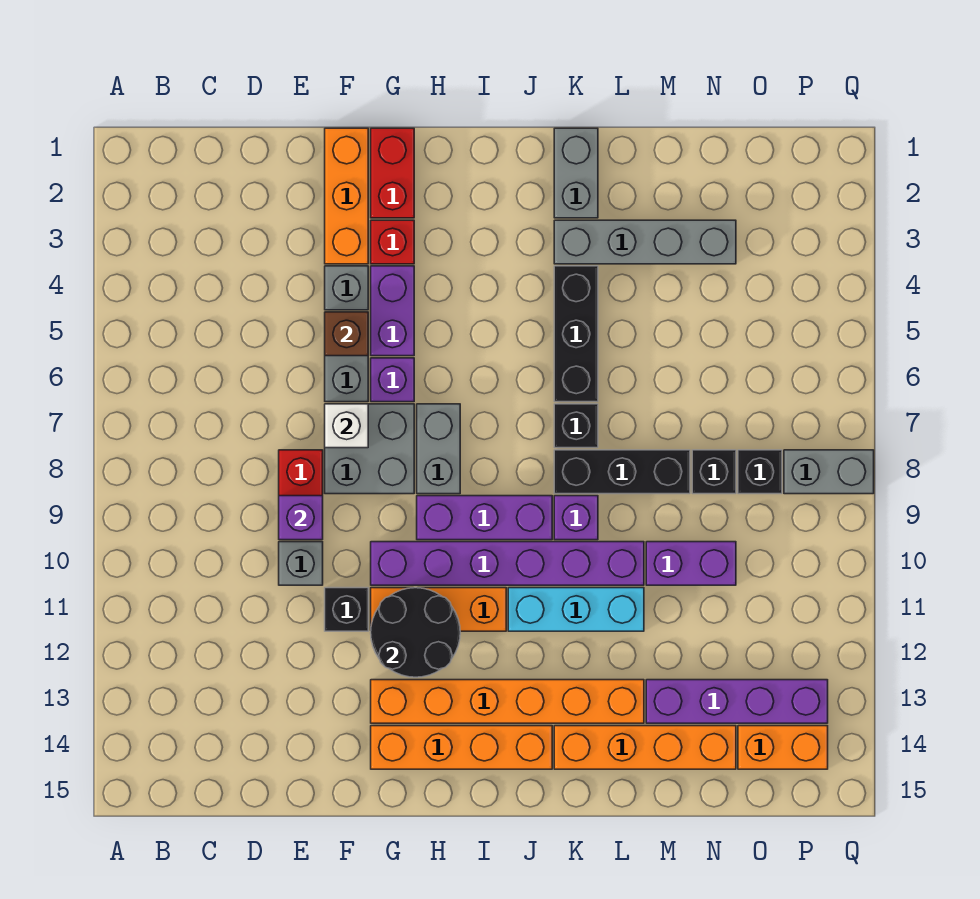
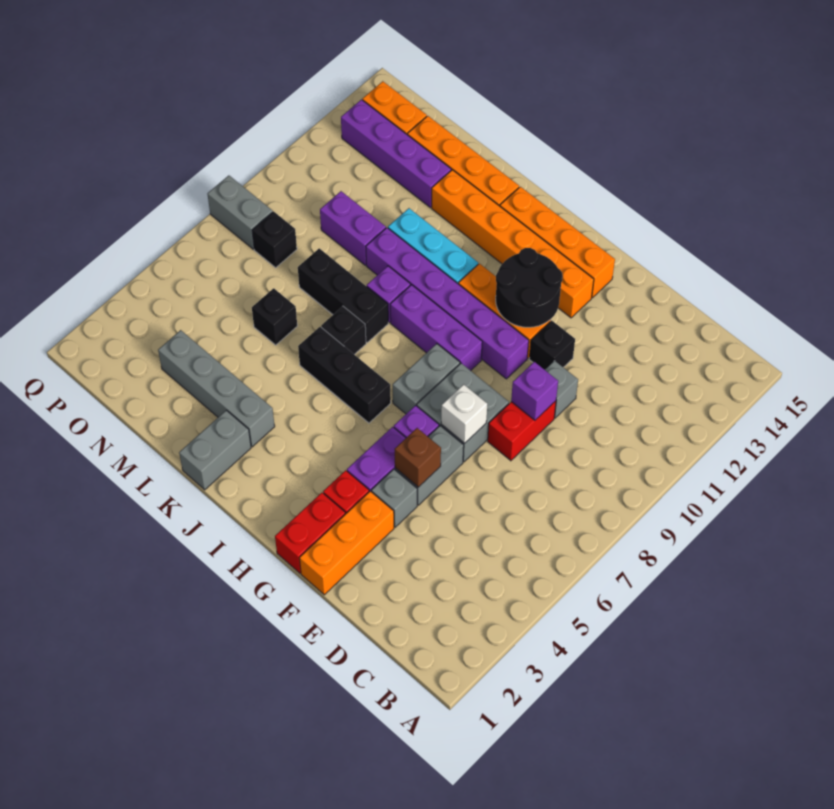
black 1x3 brick [554,266,598,402] -> black 1x3 brick turned to [298,327,391,423]
black 1x1 brick [692,450,736,494] -> black 1x1 brick moved to [252,288,297,345]

